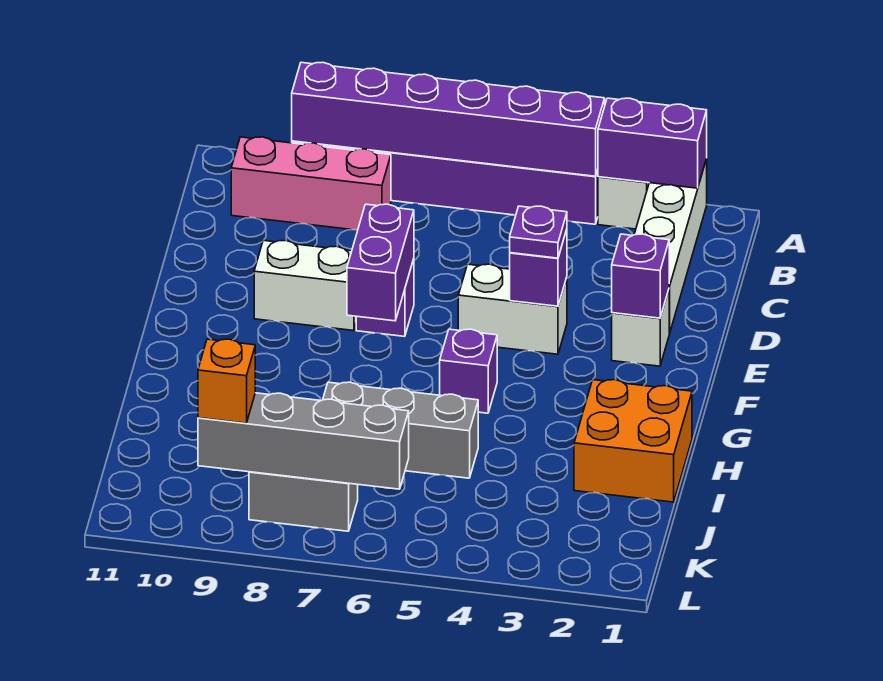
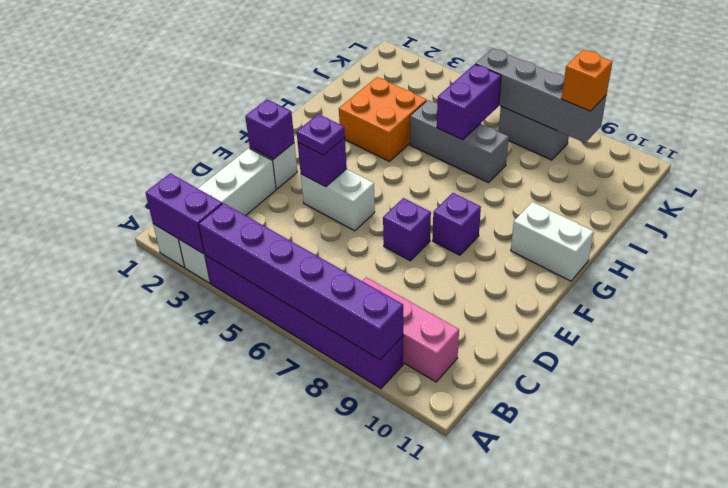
purple 1x2 brick [347,204,414,321] -> purple 1x2 brick moved to [437,64,501,140]
white 1x2 brick [254,240,356,331] -> white 1x2 brick moved to [511,202,594,281]
purple 1x1 brick [440,329,497,413] -> purple 1x1 brick moved to [433,193,481,255]
orange 2x2 brick [574,380,692,502] -> orange 2x2 brick moved to [339,77,427,161]

